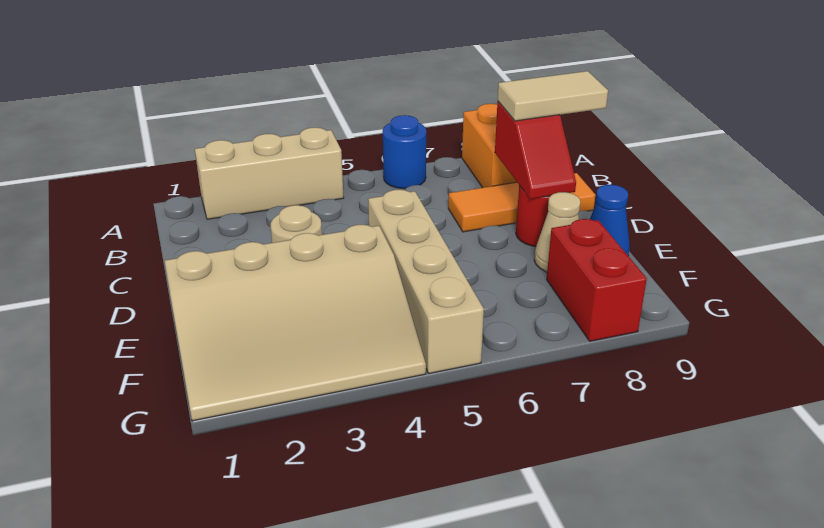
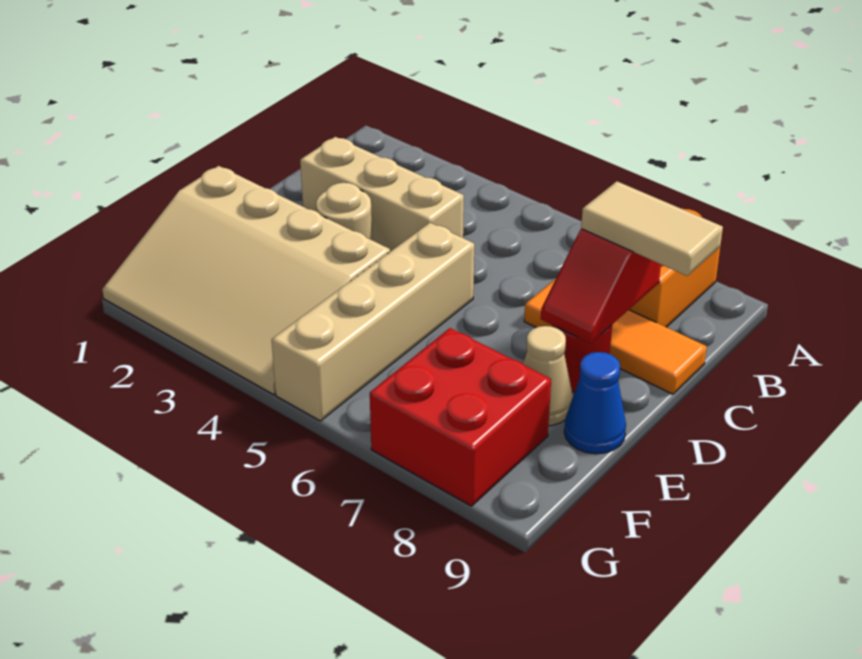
tan 1x3 brick [195,128,344,219] -> tan 1x3 brick moved to [300,137,464,252]
blue 1x1 round brick [383,115,426,189] -> none
red 1x2 brick [547,219,647,341] -> red 2x2 brick [370,328,551,506]

